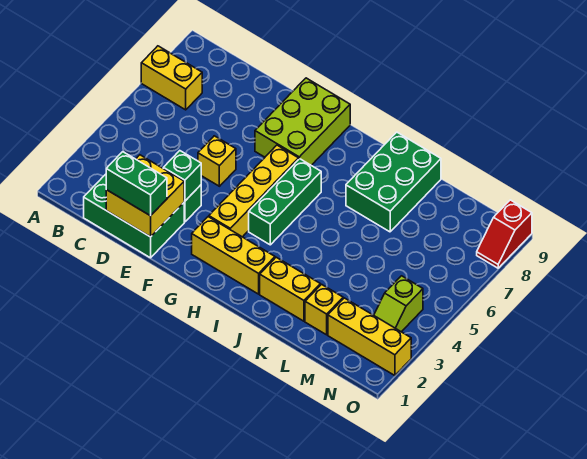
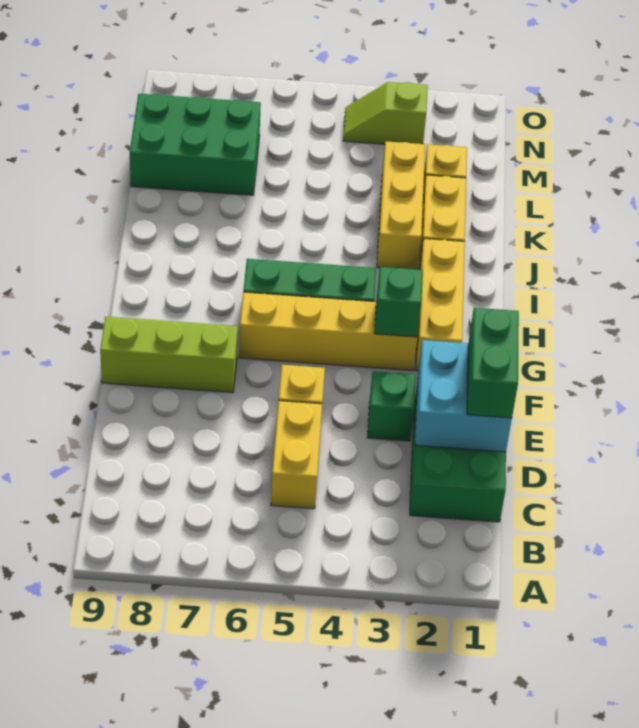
yellow 1x2 brick [141,46,202,110] -> yellow 1x2 brick moved to [271,401,322,509]
yellow 2x2 brick [106,155,184,237] -> cyan 2x2 brick [415,340,512,452]
green 1x1 brick [163,151,201,201] -> green 1x1 brick moved to [375,267,423,337]
lime 2x3 brick [255,78,350,165] -> lime 1x3 brick [100,317,238,393]
green 2x3 brick [346,132,441,232] -> green 2x3 brick moved to [130,94,261,195]
yellow 1x3 brick [328,298,411,376] -> yellow 1x3 brick moved to [377,141,425,269]
lime 1x2 slope [374,276,423,332] -> lime 1x2 slope turned to [343,82,428,144]
red 1x2 slope [477,200,532,268] -> none

